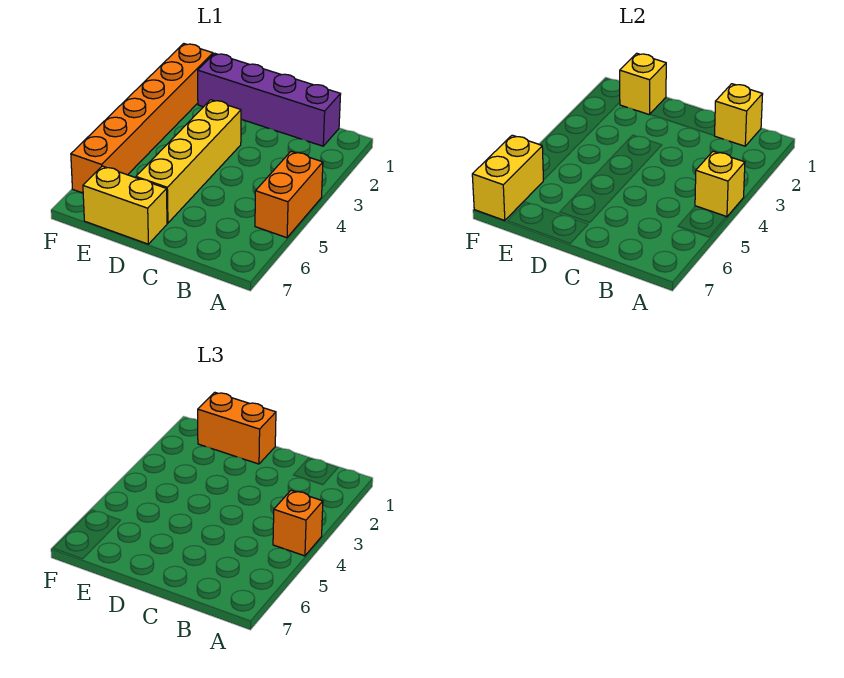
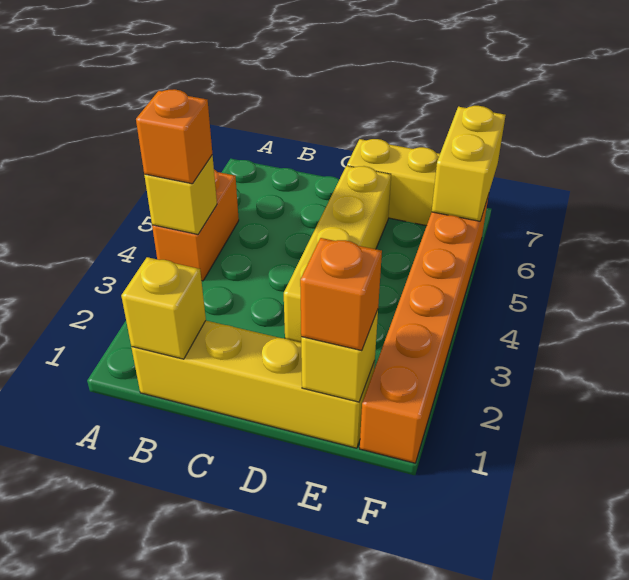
purple 1x4 brick [198,53,341,146] -> yellow 1x4 brick [131,321,375,448]
orange 1x2 brick [198,392,276,464] -> orange 1x1 brick [300,238,382,351]

